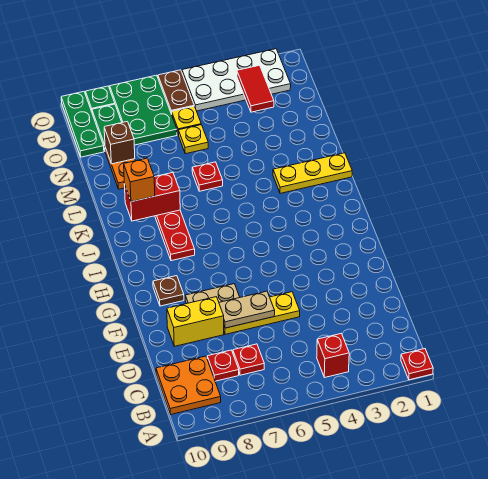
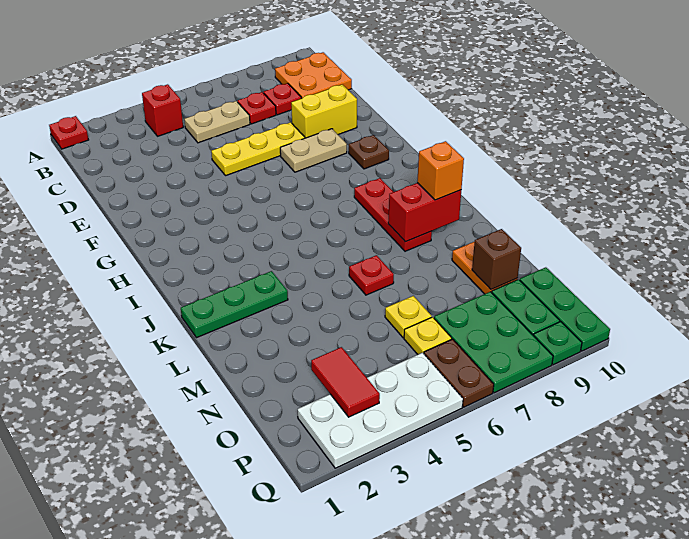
tan 1x2 plate [219,291,275,328] -> tan 1x2 plate moved to [184,101,250,143]
yellow 1x3 plate [273,153,352,193] -> green 1x3 plate [181,271,288,338]

